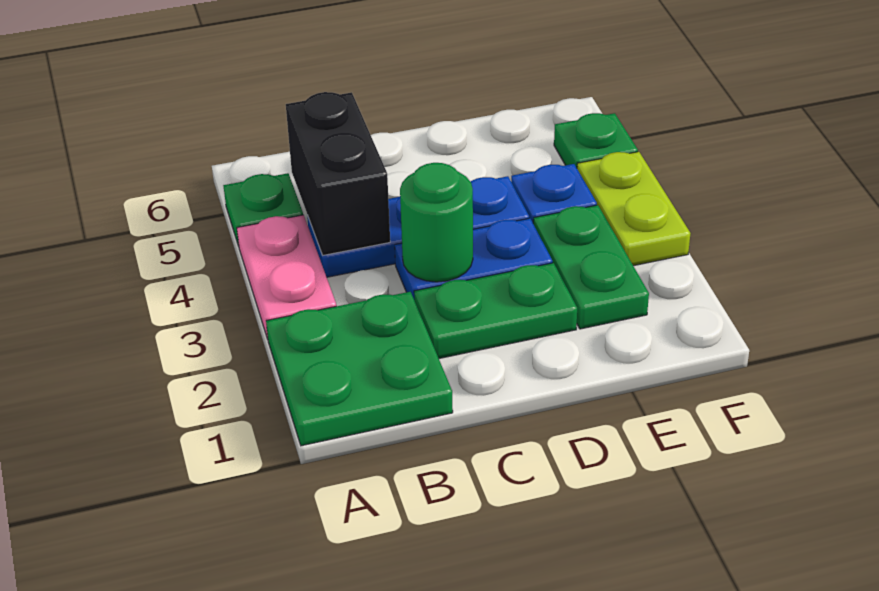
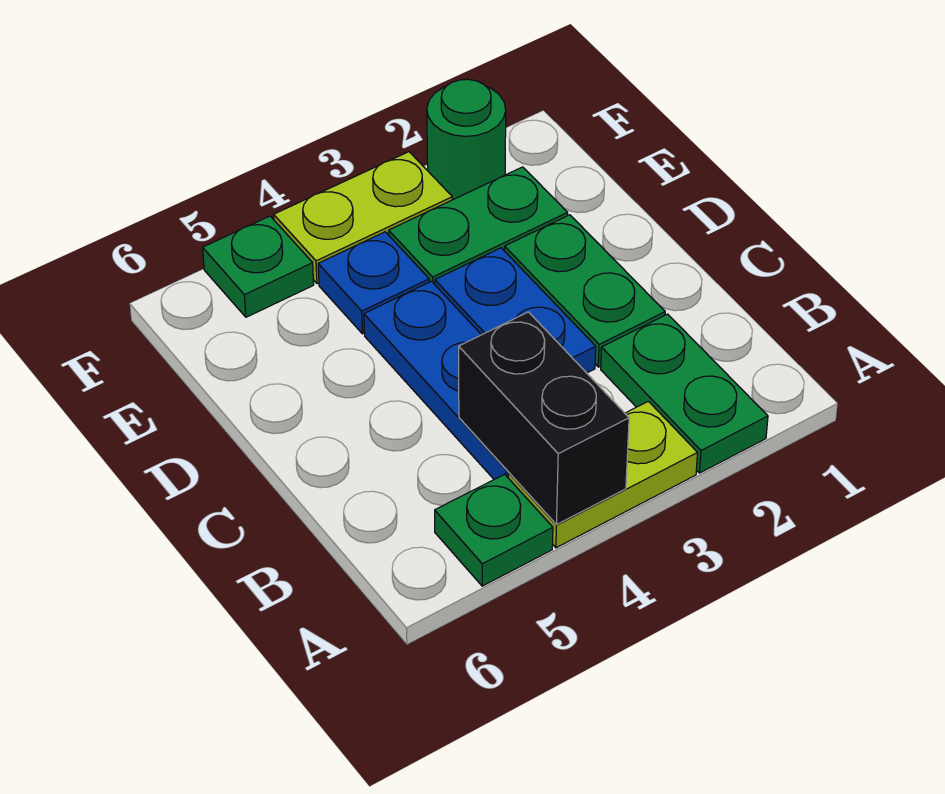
green 2x2 plate [266,292,453,446] -> green 1x2 plate [601,314,768,473]
pink 1x2 plate [237,215,336,339] -> lime 1x2 plate [508,401,698,548]
black 1x2 brick [286,92,390,256] -> black 1x2 brick turned to [459,312,629,525]
green 1x1 round brick [400,163,473,282] -> green 1x1 round brick moved to [427,79,506,200]

